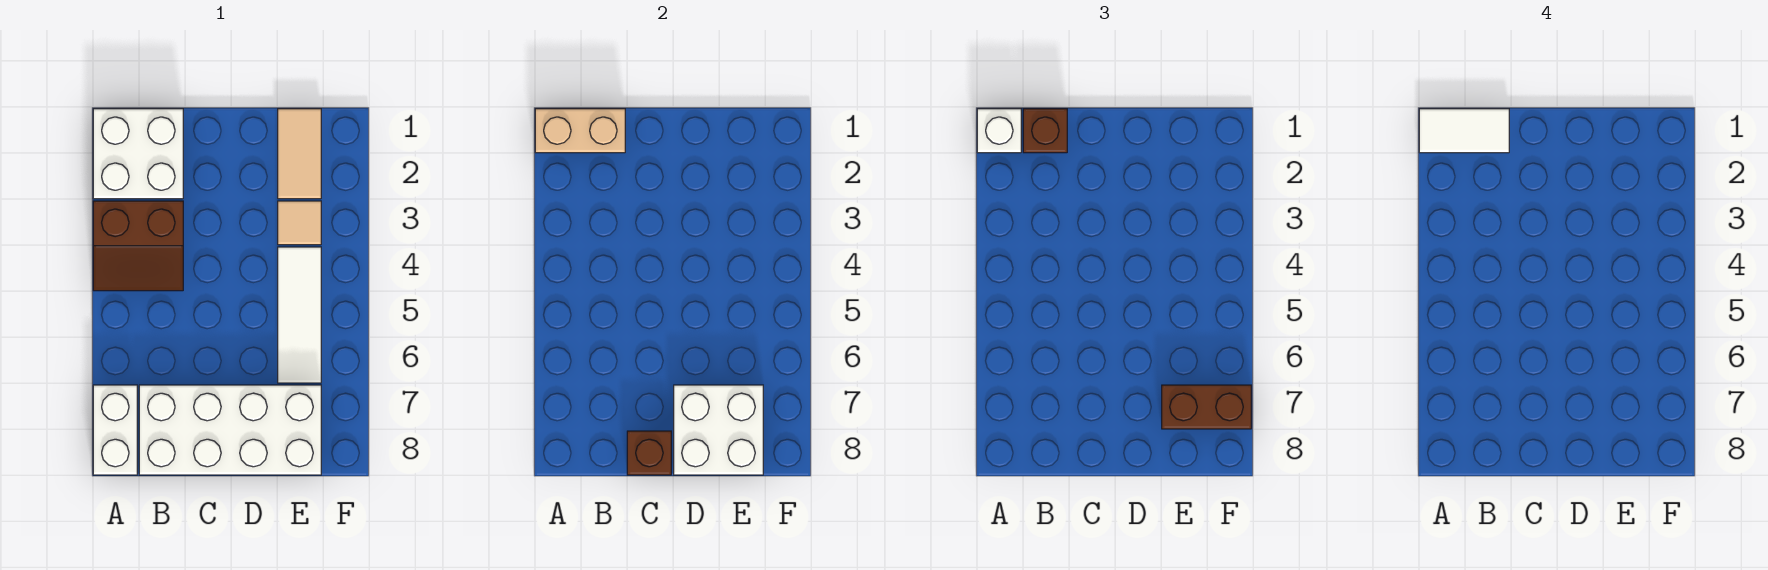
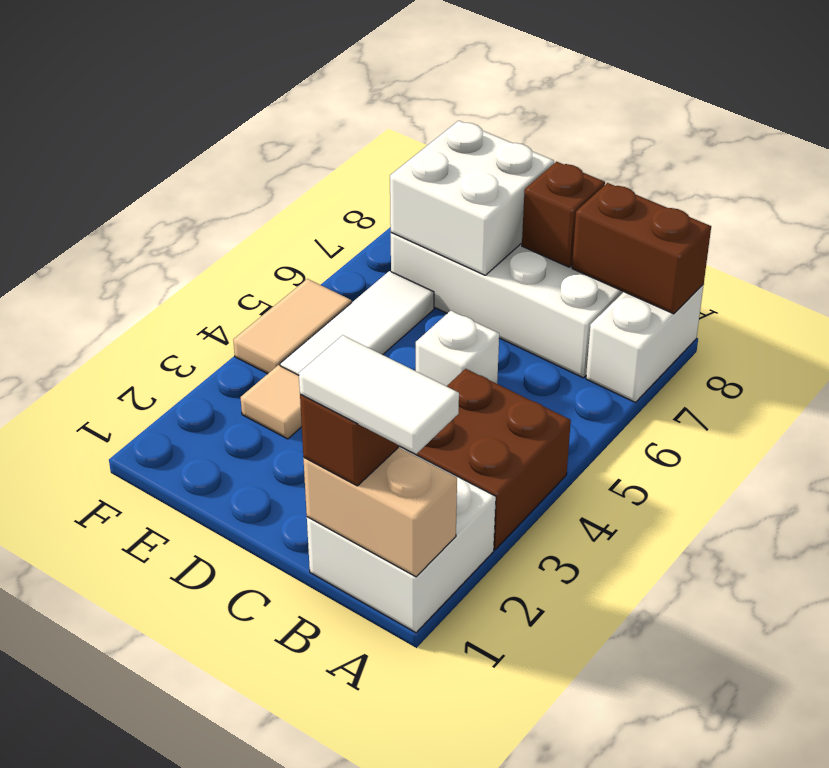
white 1x1 brick [977,109,1021,153] -> white 1x1 brick moved to [416,311,499,386]
brown 2x2 slope [93,201,183,291] -> brown 2x2 brick [400,369,571,549]
tan 1x2 tile [278,109,321,199] -> tan 1x2 tile moved to [233,279,352,374]
brown 1x2 brick [1162,385,1251,429] -> brown 1x2 brick moved to [572,183,711,314]

